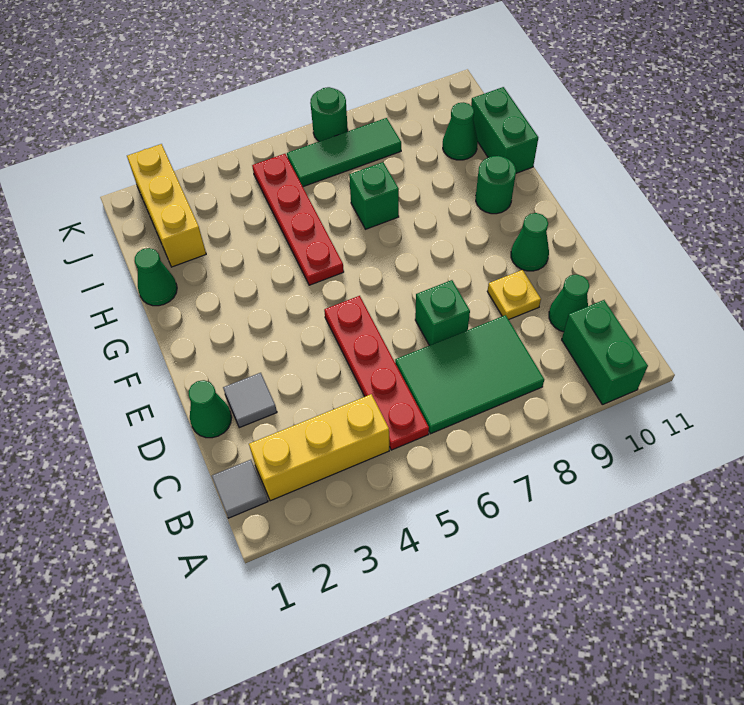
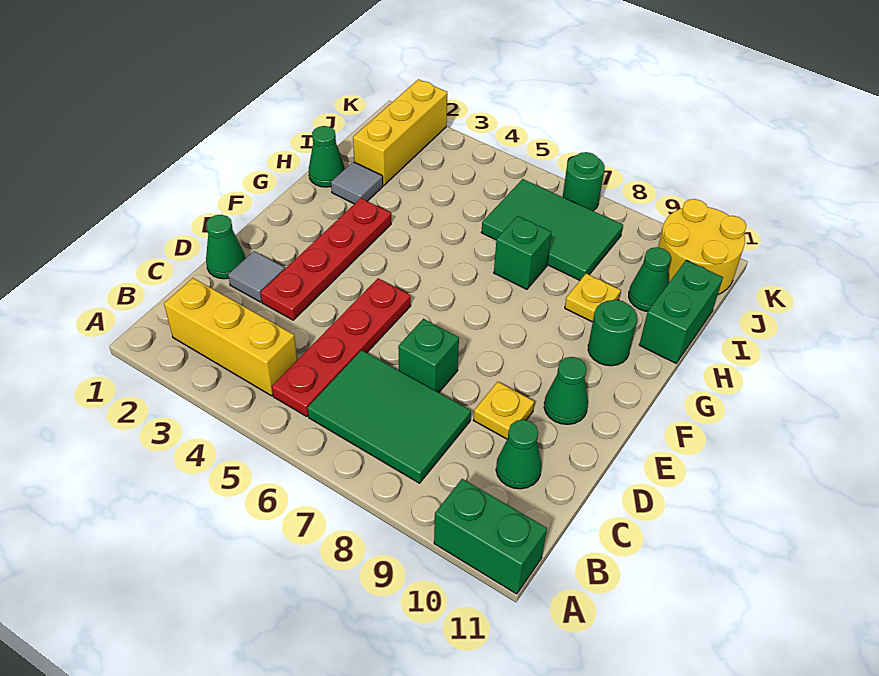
green 1x2 brick [562,300,648,405] -> green 1x2 brick turned to [434,479,547,594]
grey 1x1 tile [212,460,268,518] -> grey 1x1 tile moved to [331,162,383,204]
red 1x4 plate [252,154,344,285] -> red 1x4 plate moved to [260,198,391,320]
none -> yellow 1x1 plate [565,274,621,322]
green 1x3 tile [287,118,401,187] -> green 2x3 tile [481,179,623,280]
none -> yellow 2x2 round brick [658,199,746,295]

